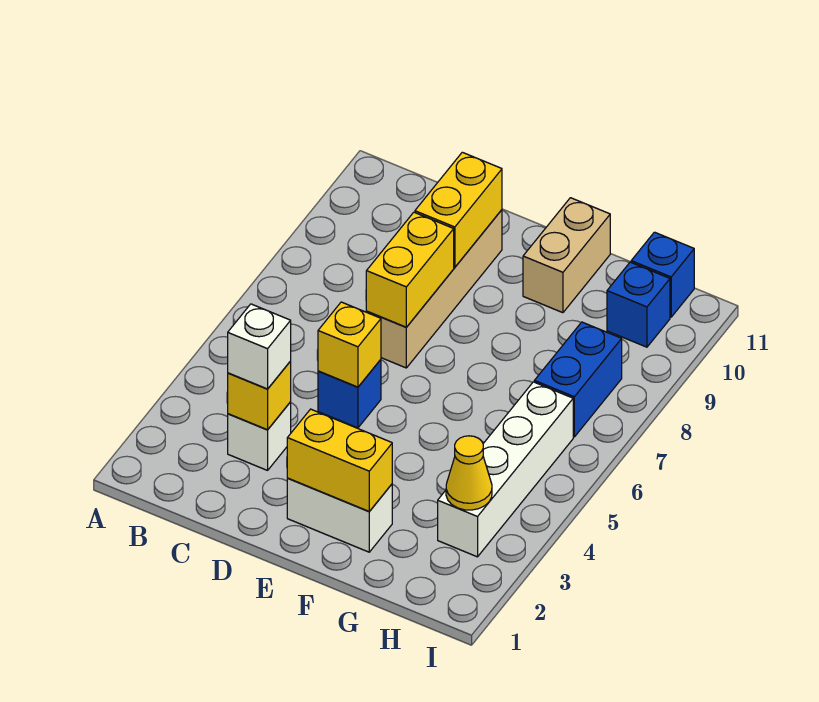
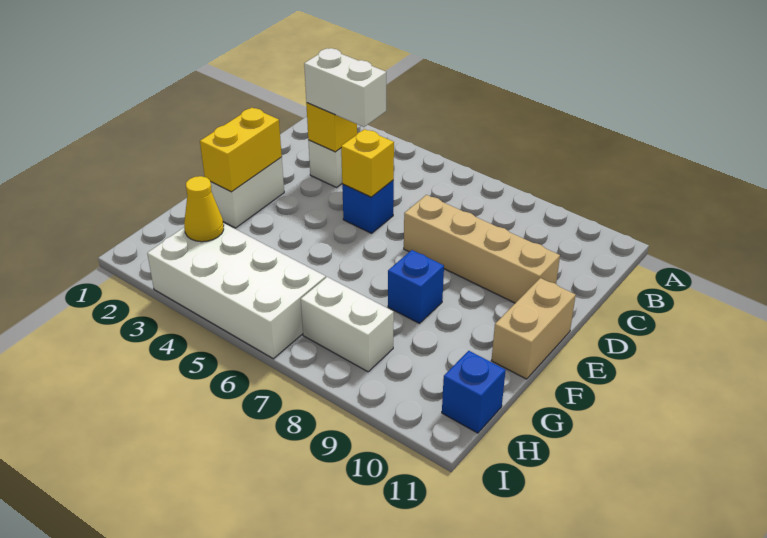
white 1x1 brick [228,304,291,389] -> white 1x2 brick [304,48,386,127]
yellow 1x2 brick [366,212,454,327] -> none
yellow 1x2 brick [415,152,502,267] -> none
tan 1x2 brick [523,198,610,313] -> tan 1x2 brick turned to [491,278,576,379]
white 1x4 brick [438,382,573,557] -> white 2x4 brick [147,223,326,359]
blue 1x2 brick [534,322,622,437] -> white 1x2 brick [301,277,394,372]
blue 1x1 brick [607,262,670,347] -> blue 1x1 brick moved to [388,250,444,323]

